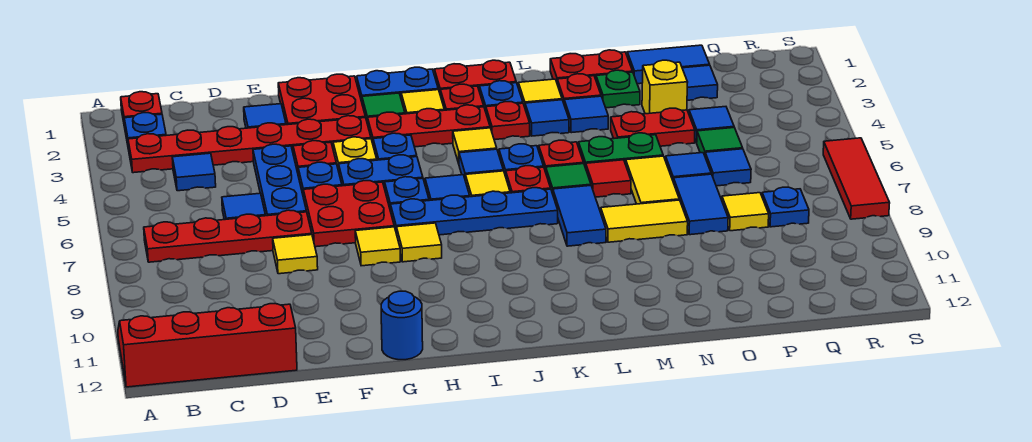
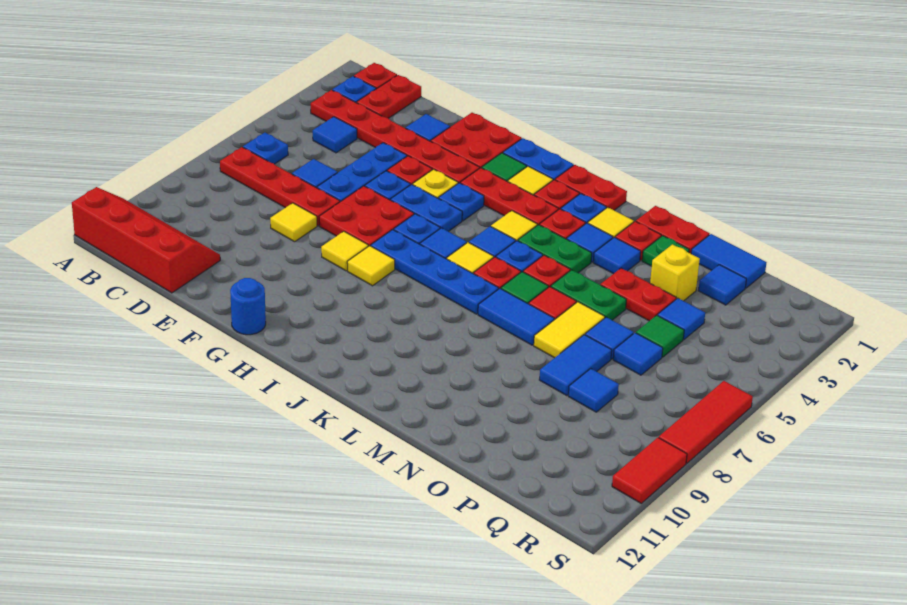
none -> red 1x2 plate [357,75,421,118]
none -> green 1x2 plate [518,225,592,273]
blue 1x2 tile [553,186,606,246] -> blue 1x2 tile turned to [478,289,554,345]
yellow 1x2 tile [601,200,688,242] -> none
yellow 1x1 tile [722,193,769,231] -> blue 1x1 tile [568,369,619,412]
blue 1x1 plate [762,187,809,227] -> blue 1x1 plate moved to [243,133,288,164]
none -> red 1x2 tile [612,438,687,503]

